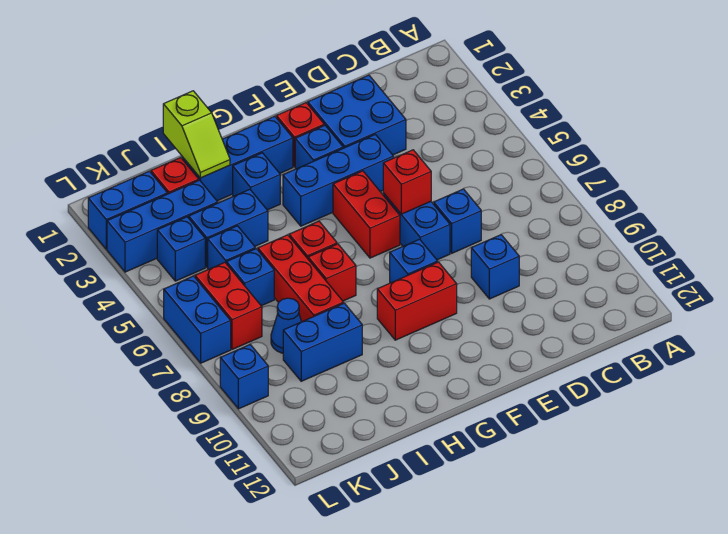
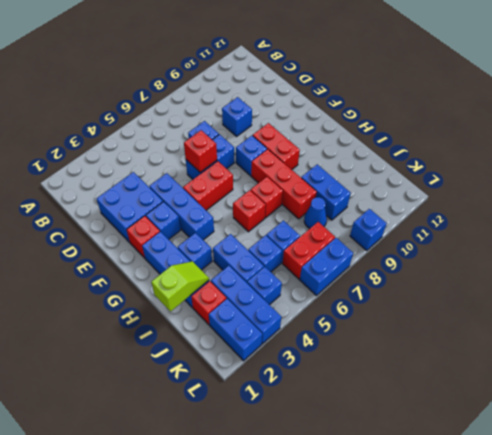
red 1x3 brick [258,235,344,322] -> red 1x3 brick turned to [251,149,317,219]

